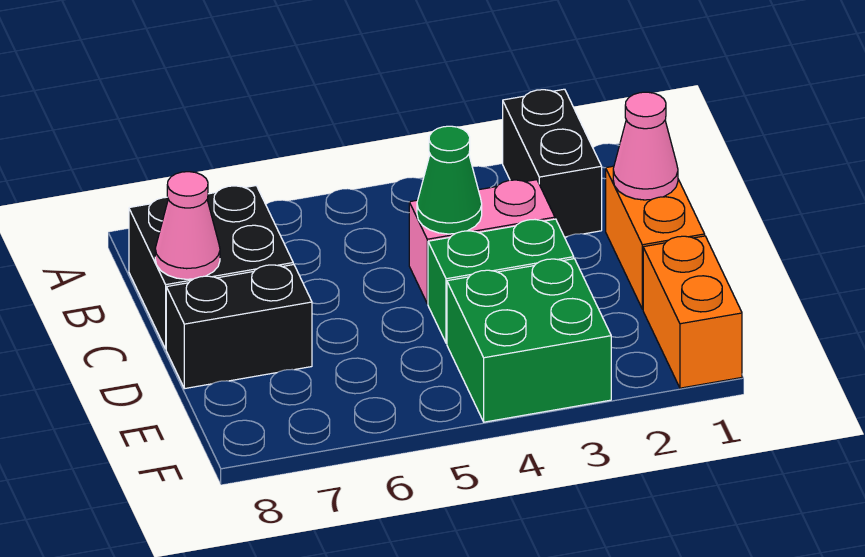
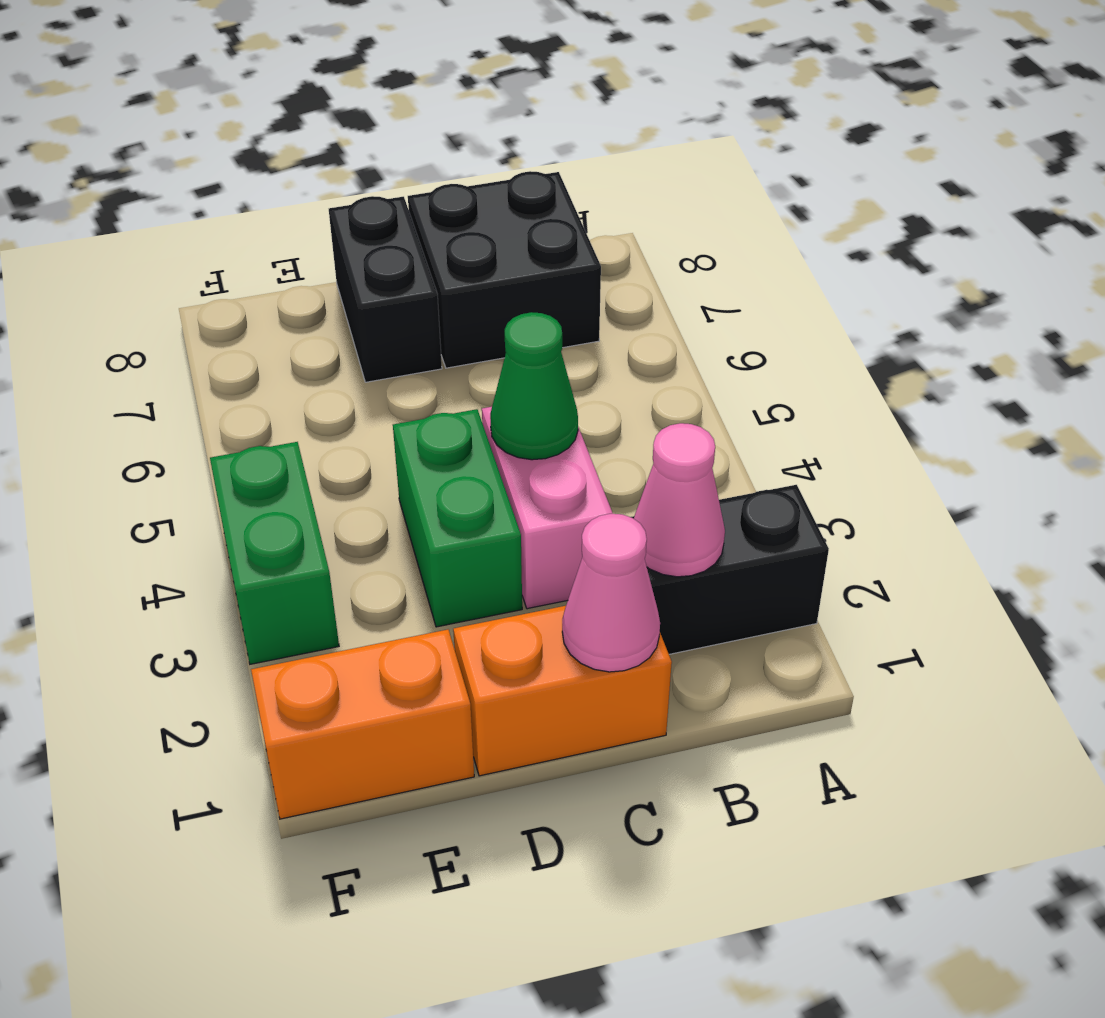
pink 1x1 cone [155,172,220,279] -> pink 1x1 cone moved to [634,423,725,577]
green 2x2 brick [447,259,611,422] -> green 1x2 brick [210,442,339,664]

